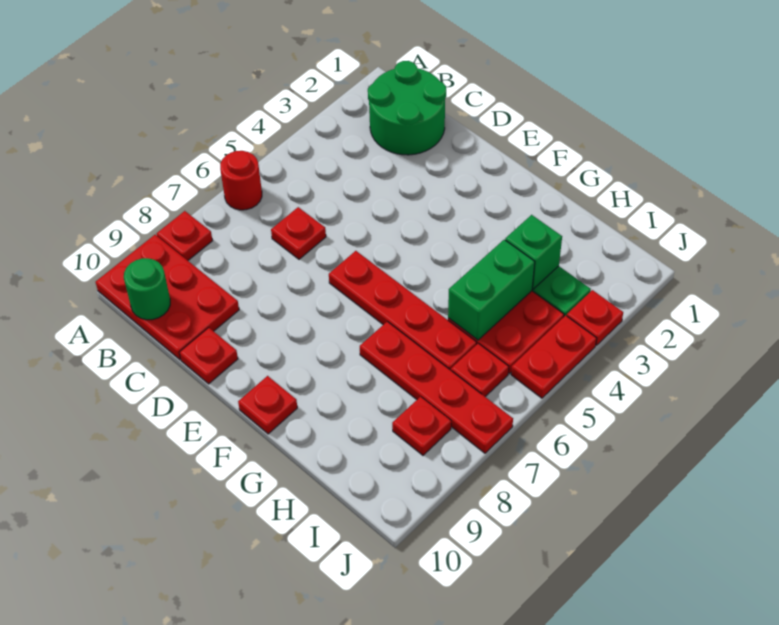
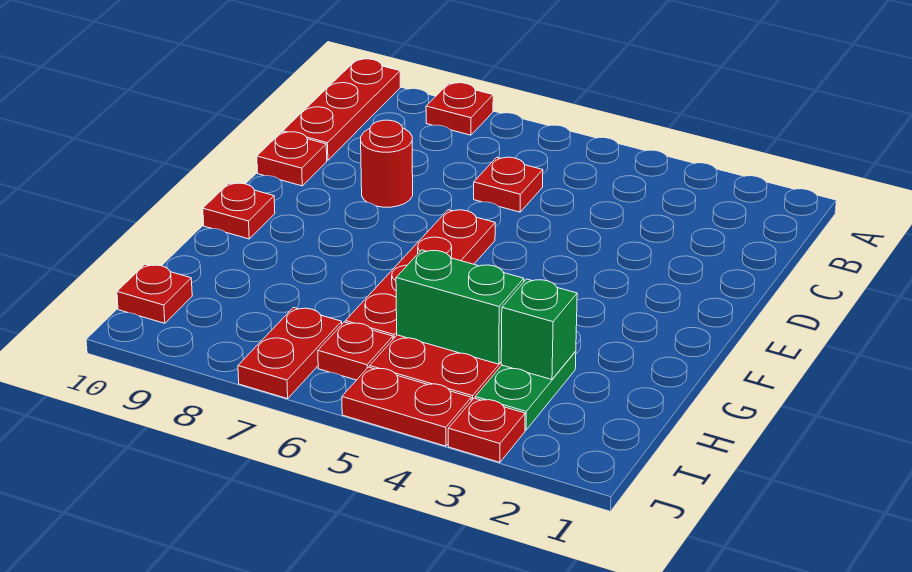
red 1x1 round brick [220,151,262,210] -> red 1x1 round brick moved to [361,120,413,207]
red 2x3 plate [96,235,239,360] -> red 1x3 plate [283,59,400,160]
green 2x2 round brick [368,61,446,155] -> none
green 1x1 round brick [124,258,170,320] -> none
red 1x4 plate [360,321,513,453] -> red 1x2 plate [238,307,342,399]
red 1x1 plate [392,397,451,455] -> red 1x1 plate moved to [117,265,192,323]

